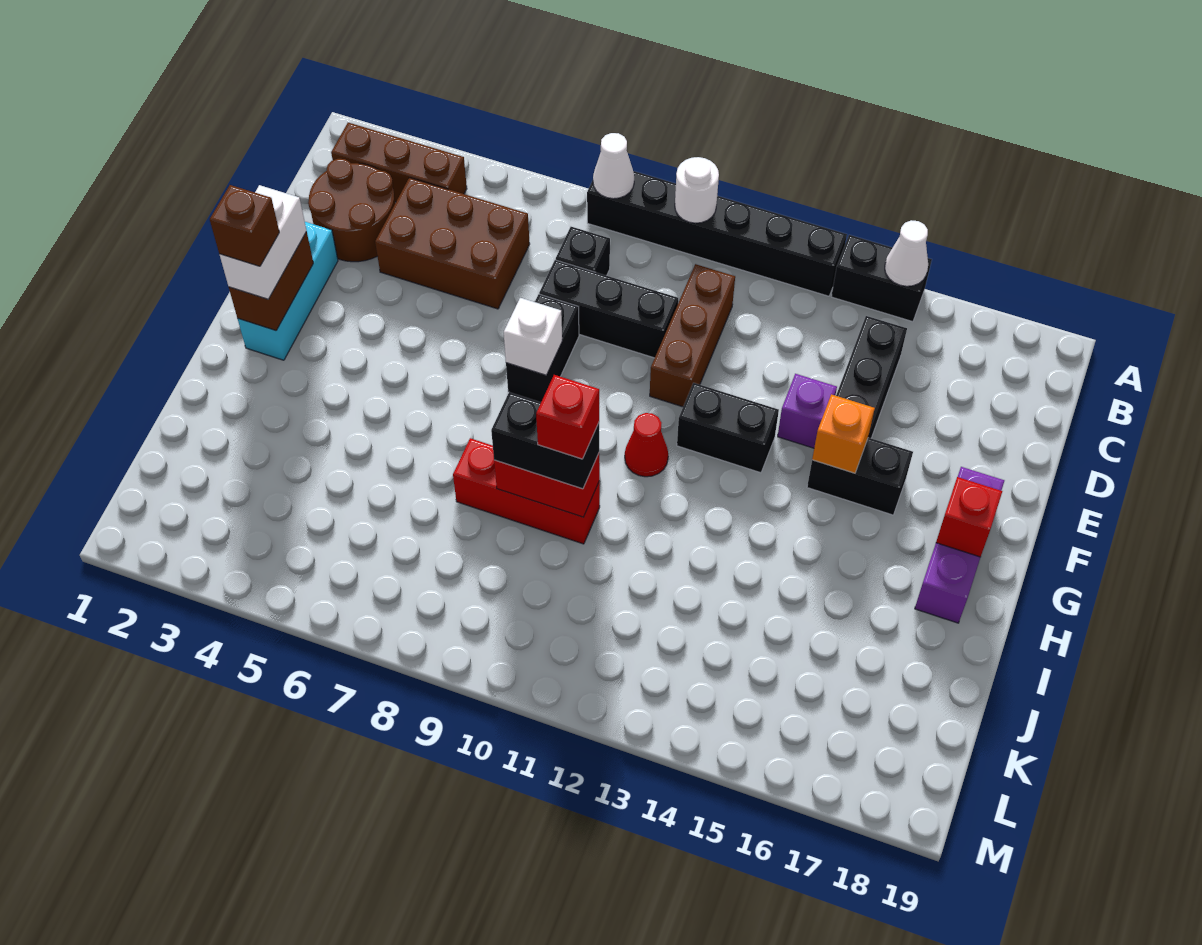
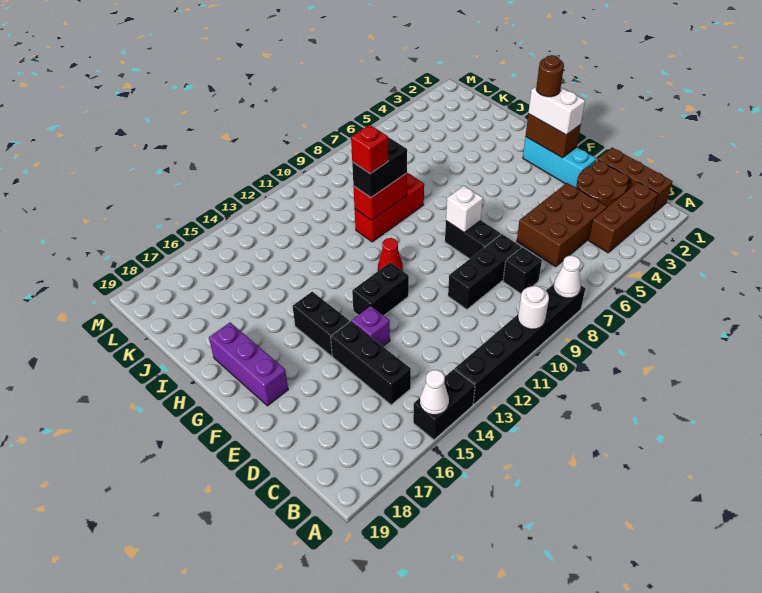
brown 1x3 brick [650,264,735,407] -> brown 1x3 brick moved to [598,148,673,214]
black 1x2 brick [807,438,913,515] -> black 1x2 brick turned to [293,292,350,356]
orange 1x1 brick [812,394,875,473] -> none
brown 1x1 brick [210,185,279,266] -> brown 1x1 round brick [536,55,564,97]
red 1x1 brick [936,477,1002,557] -> none

